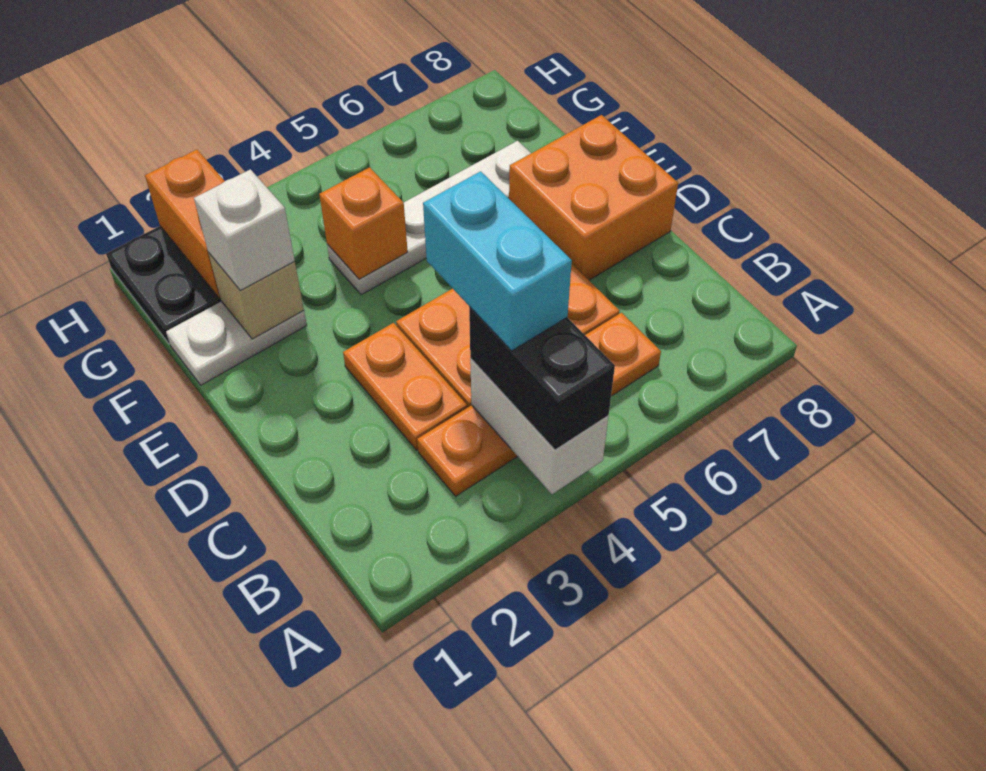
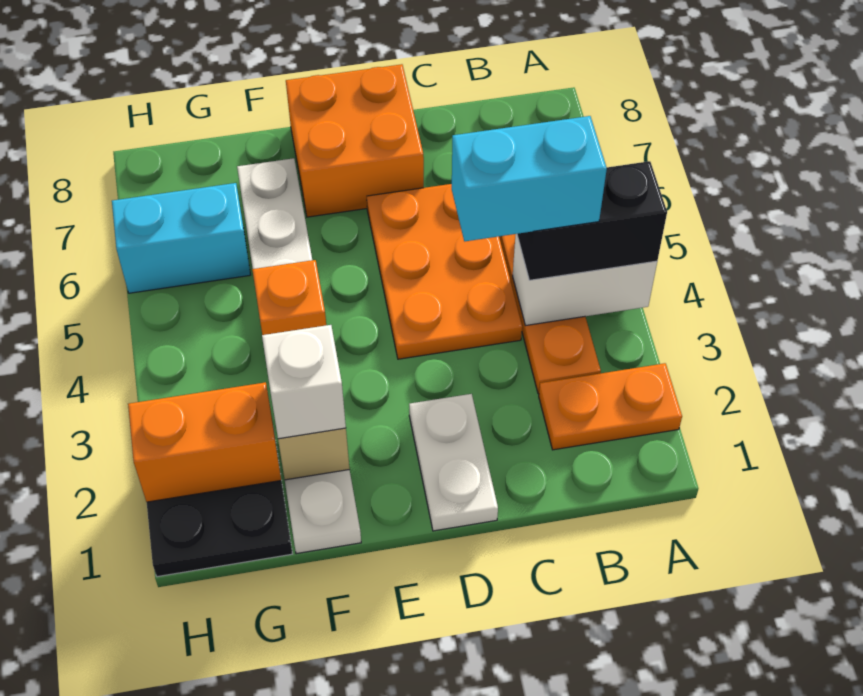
orange 1x2 plate [343,323,467,450] -> orange 1x2 plate moved to [539,363,682,450]
none -> white 1x2 plate [409,394,498,531]
none -> cyan 1x2 brick [112,183,251,293]

